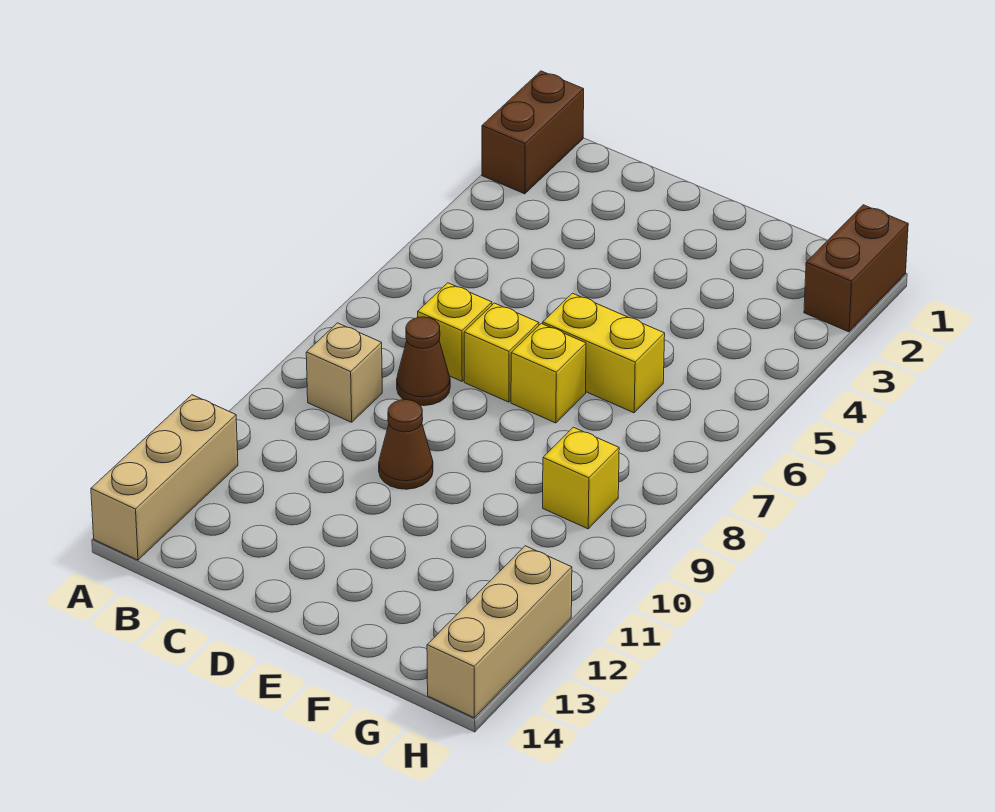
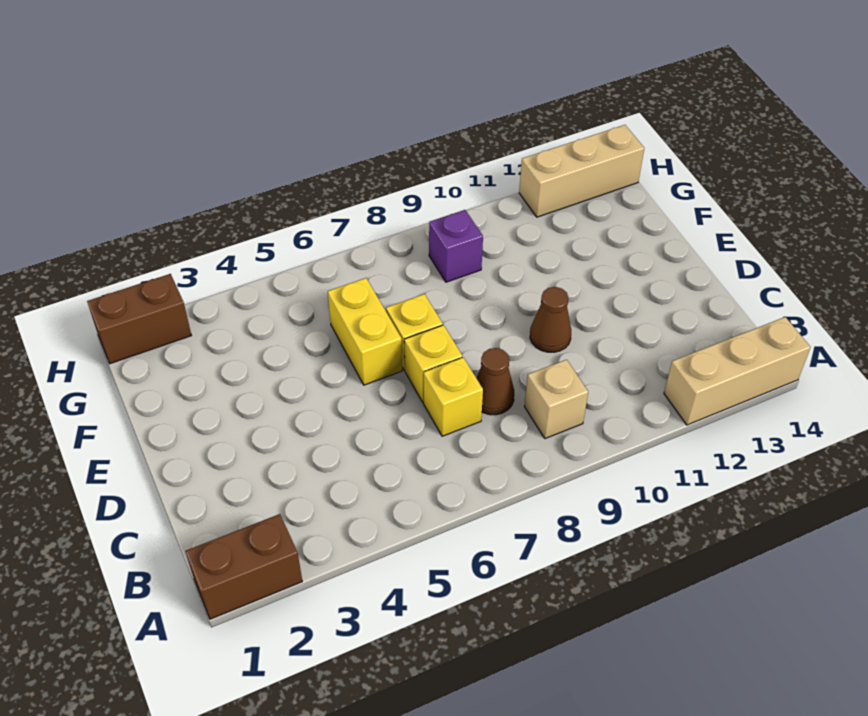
yellow 1x1 brick [543,427,619,529] -> purple 1x1 brick [429,210,483,282]

